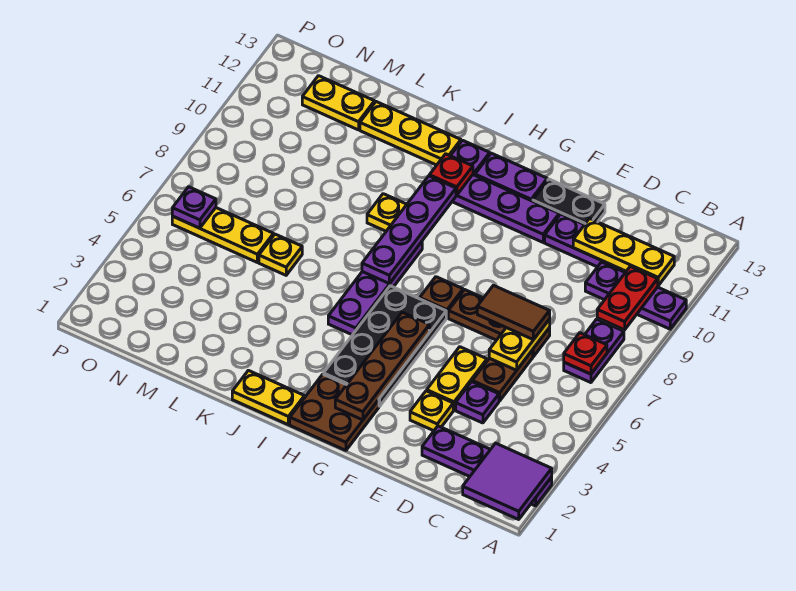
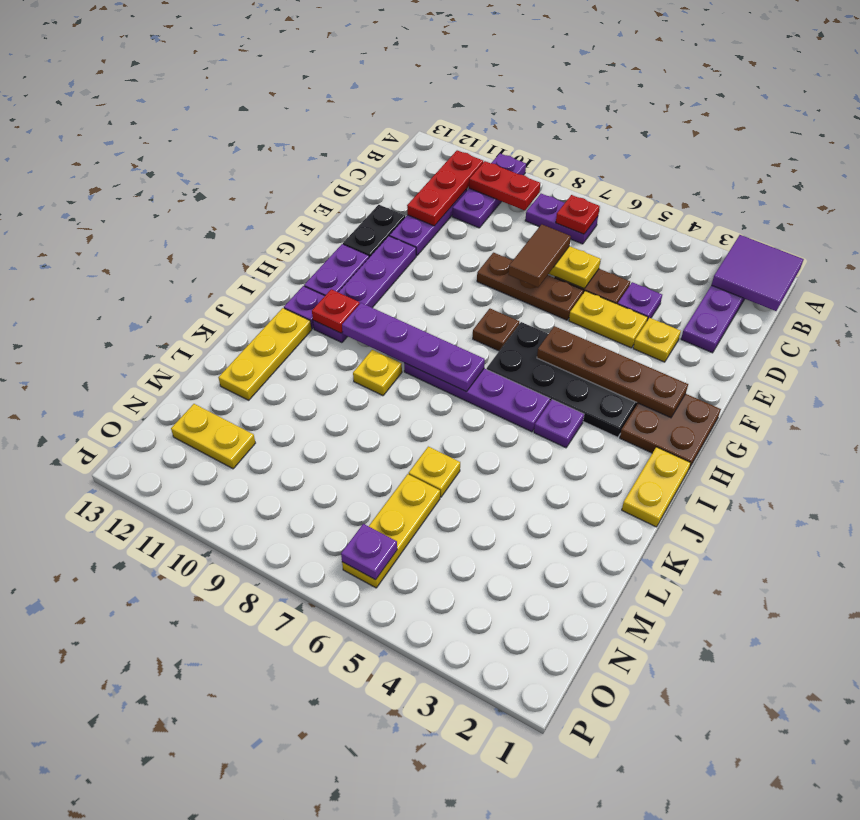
yellow 1x3 plate [573,218,674,285] -> red 1x3 plate [407,150,483,226]
brown 1x3 plate [448,290,550,357] -> brown 1x3 plate turned to [477,253,584,320]
none -> purple 1x1 plate [534,400,584,448]
yellow 1x2 plate [302,76,375,130] -> yellow 1x2 plate turned to [171,404,255,469]

